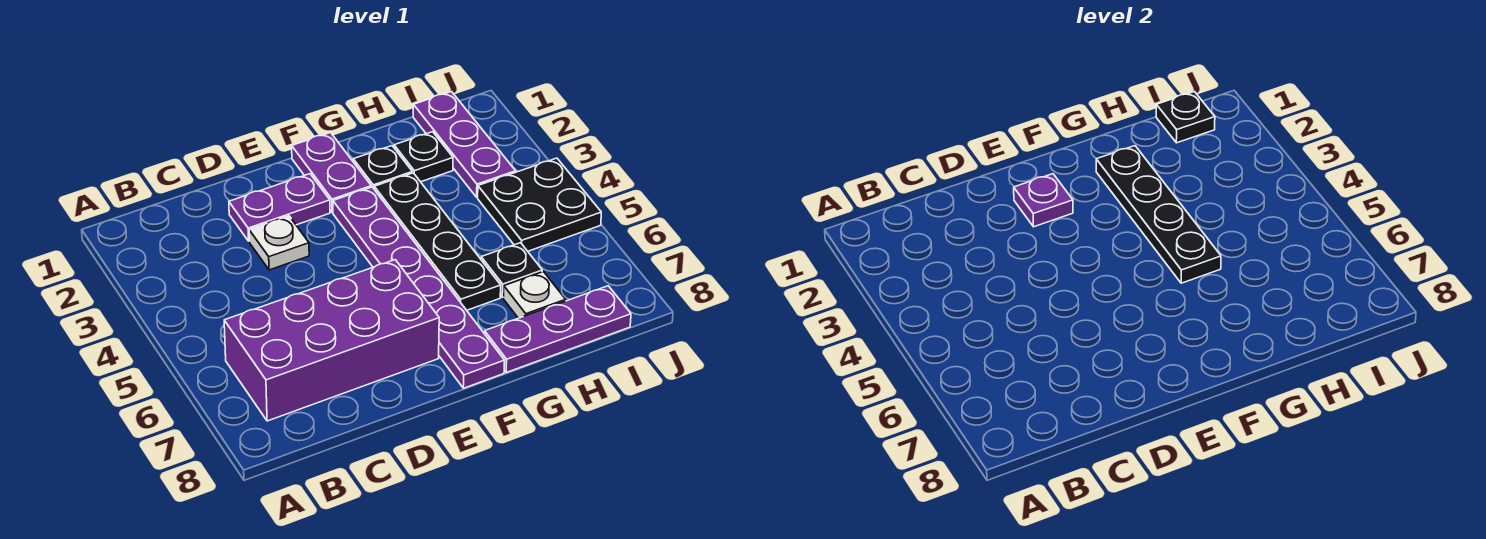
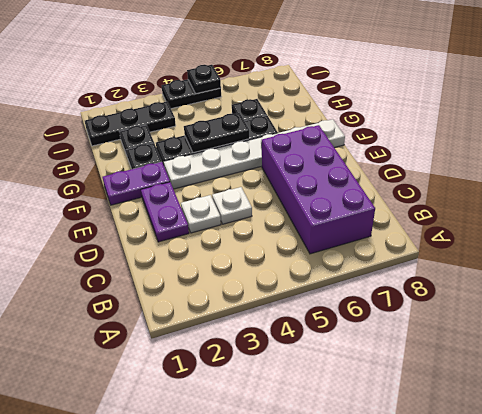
purple 1x1 plate [1014,174,1073,227] -> none
purple 1x6 plate [333,187,505,388] -> white 1x6 plate [164,119,345,189]
black 1x4 plate [1096,146,1221,283] -> black 1x2 plate [184,113,249,153]
purple 1x3 plate [485,286,631,373] -> none
white 1x1 plate [503,272,566,318] -> white 1x1 plate moved to [212,187,252,224]
purple 1x3 plate [413,92,516,197] -> black 1x3 plate [85,102,176,146]
black 1x1 plate [1156,92,1215,143] -> black 1x1 plate moved to [187,65,221,94]
black 2x2 plate [478,158,601,251] -> black 1x2 plate [161,79,221,109]

